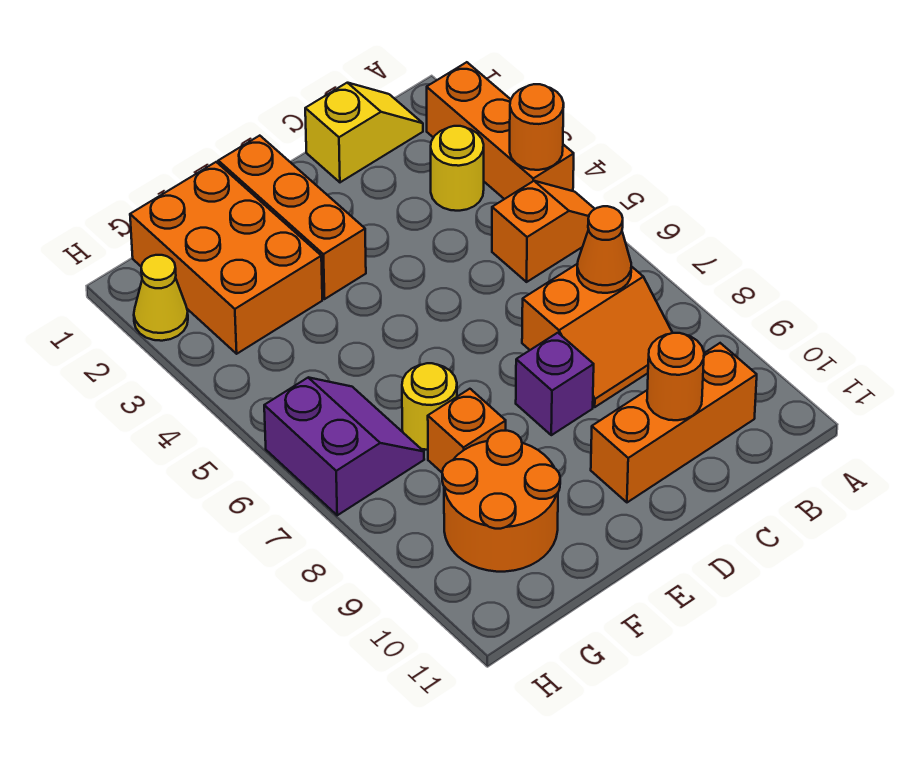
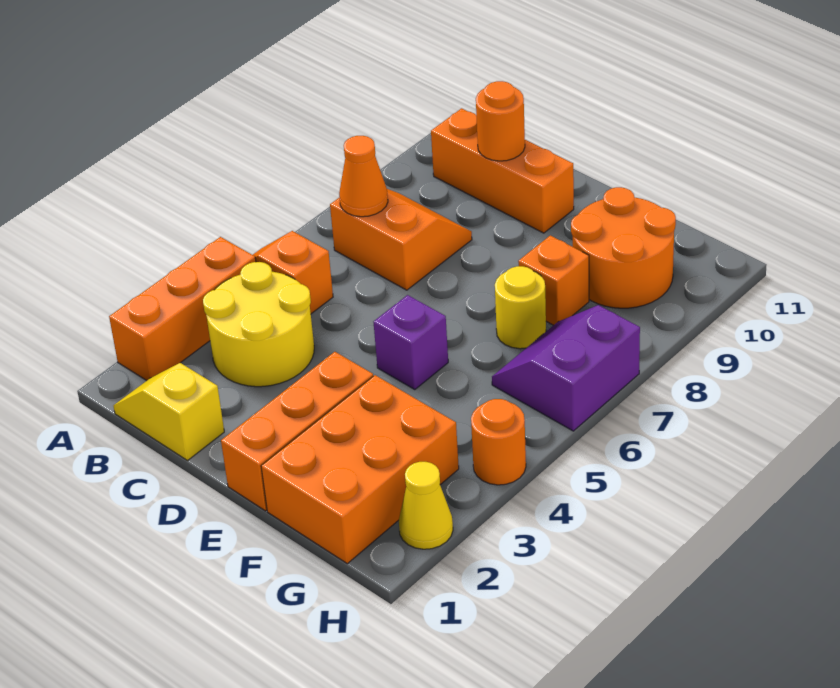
orange 1x1 round brick [510,84,564,170] -> orange 1x1 round brick moved to [471,399,526,485]
yellow 1x1 round brick [431,126,484,211] -> yellow 2x2 round brick [203,262,314,387]
purple 1x1 brick [516,333,594,435] -> purple 1x1 brick moved to [374,295,448,390]

